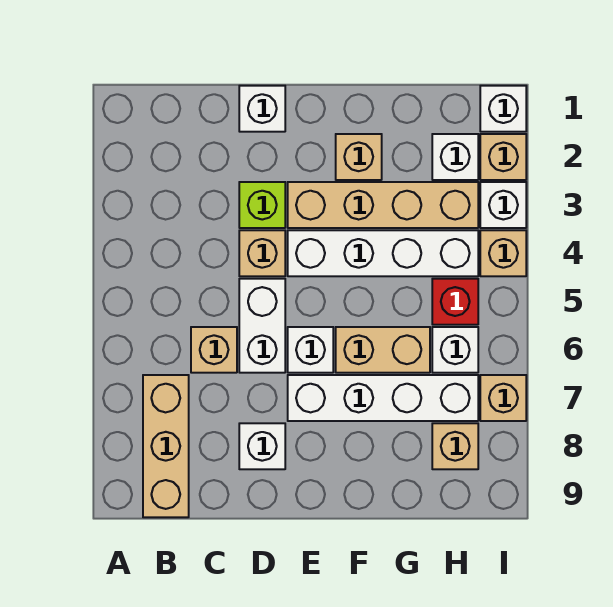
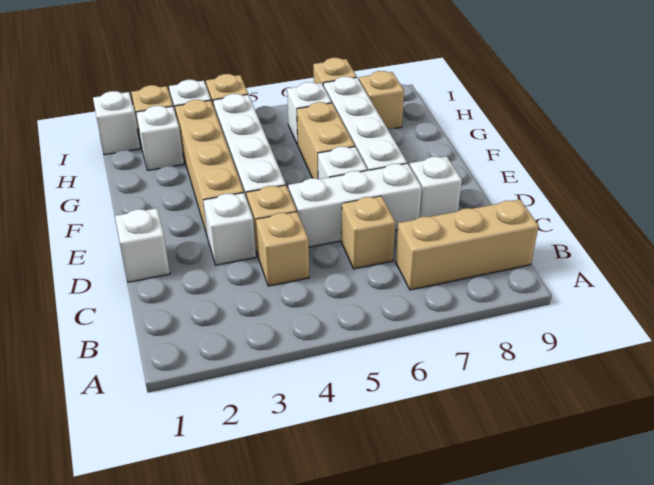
lime 1x1 brick [239,182,285,228] -> white 1x1 brick [203,193,256,265]
white 1x2 brick [239,279,285,373] -> white 1x3 brick [288,163,422,247]
tan 1x1 brick [336,134,382,180] -> tan 1x1 brick moved to [256,212,309,286]
red 1x1 brick [432,279,478,325] -> none

